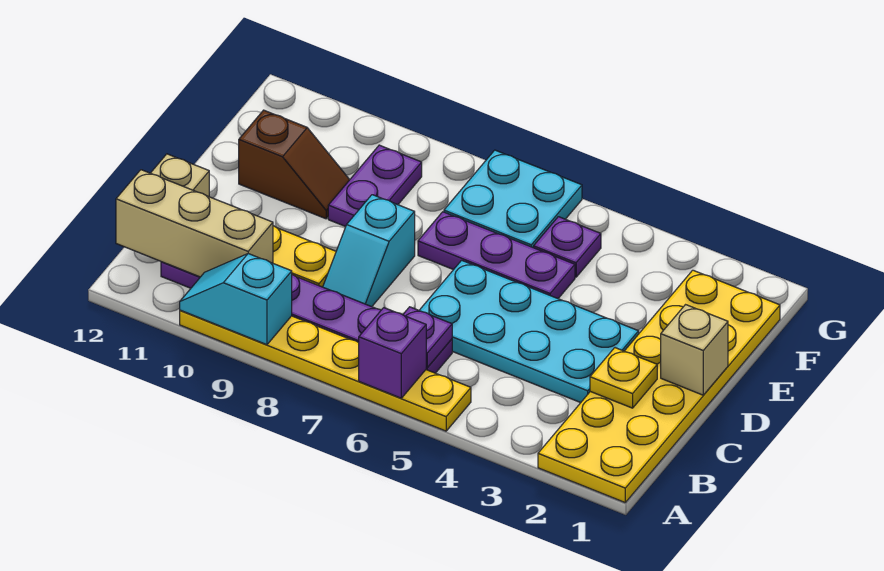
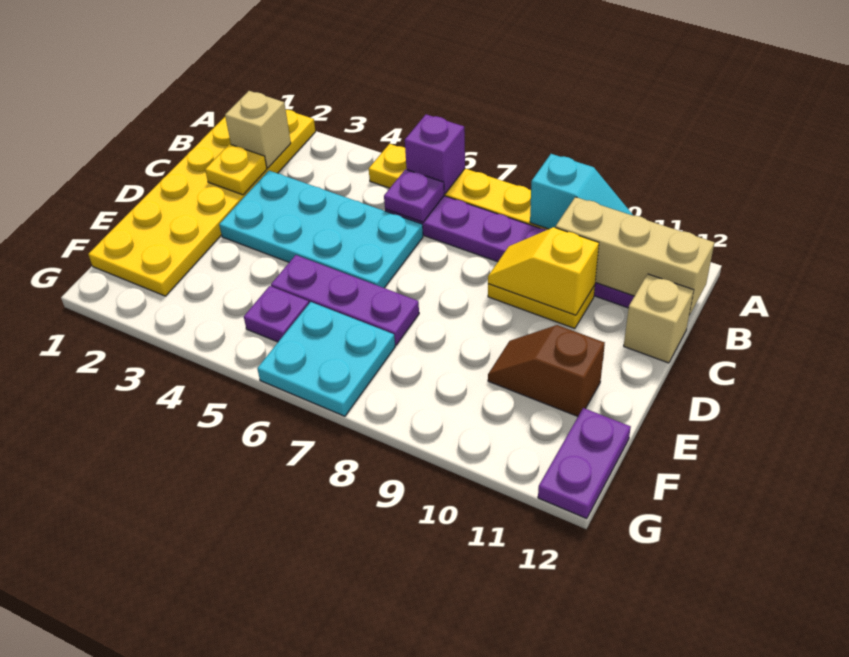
cyan 1x2 slope [323,195,415,307] -> none
none -> yellow 1x2 slope [488,227,599,315]
tan 1x1 brick [661,305,728,395] -> tan 1x1 brick moved to [225,91,291,168]
purple 1x2 plate [328,145,422,227] -> purple 1x2 plate moved to [538,408,631,519]

